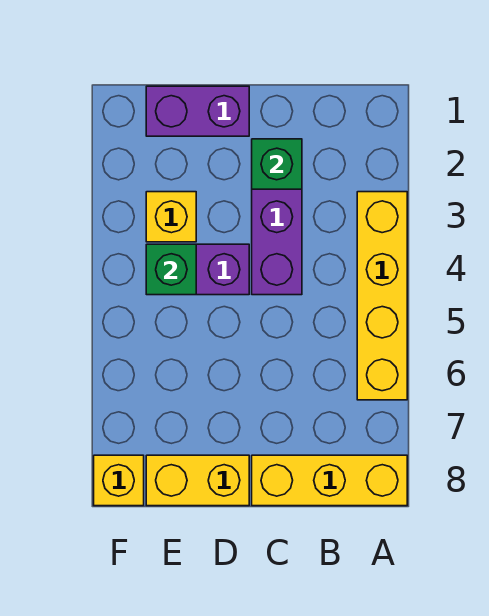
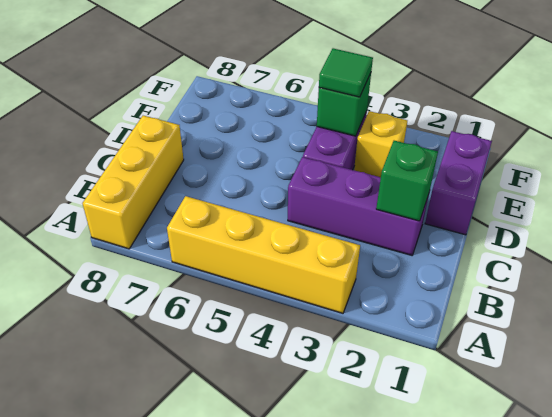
yellow 1x2 brick [146,455,249,506] -> none
none -> green 1x1 tile [319,48,373,97]
yellow 1x1 brick [94,455,144,506] -> none

